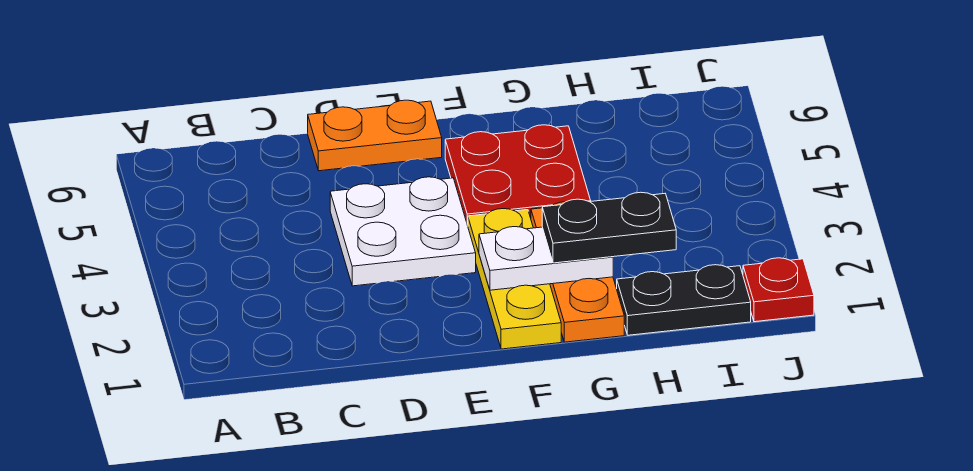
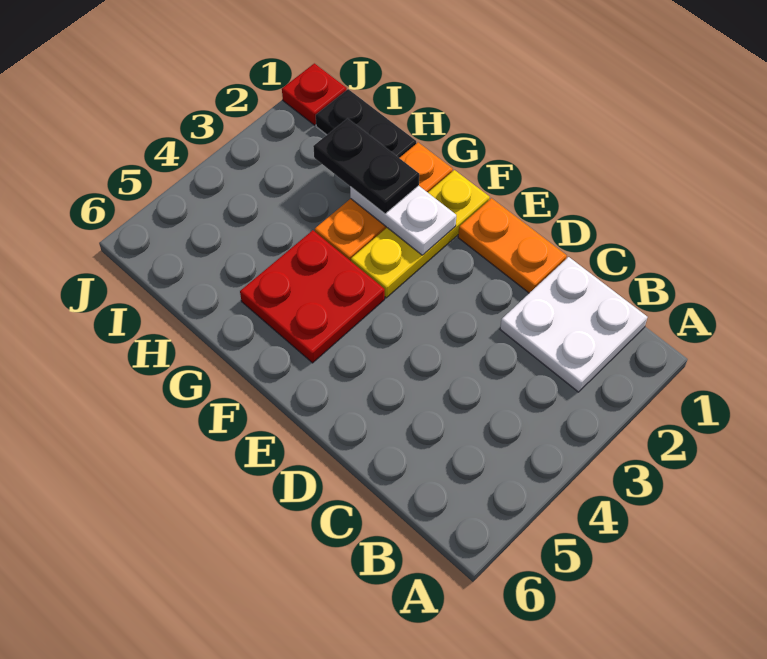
white 2x2 plate [330,177,476,286] -> white 2x2 plate moved to [500,257,648,392]
orange 1x2 plate [308,100,442,171] -> orange 1x2 plate moved to [458,198,567,293]

